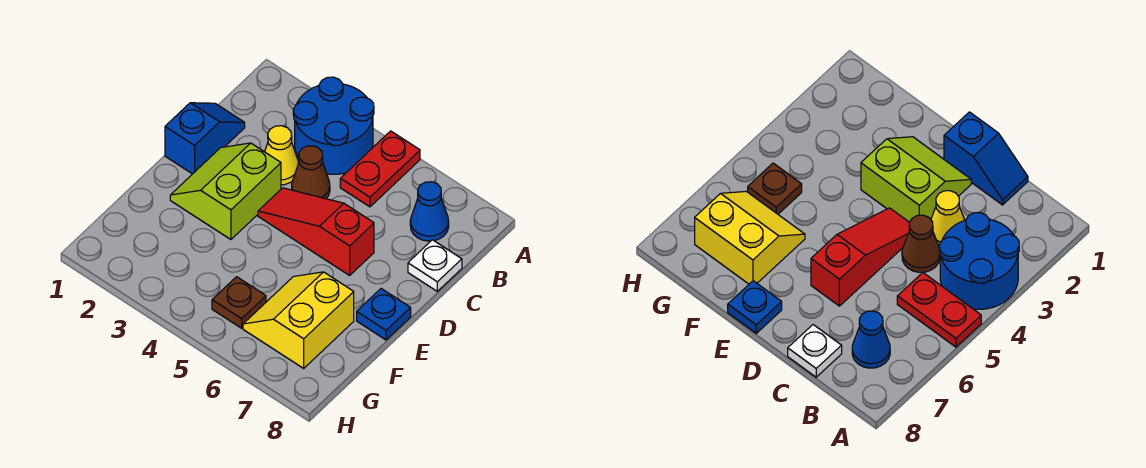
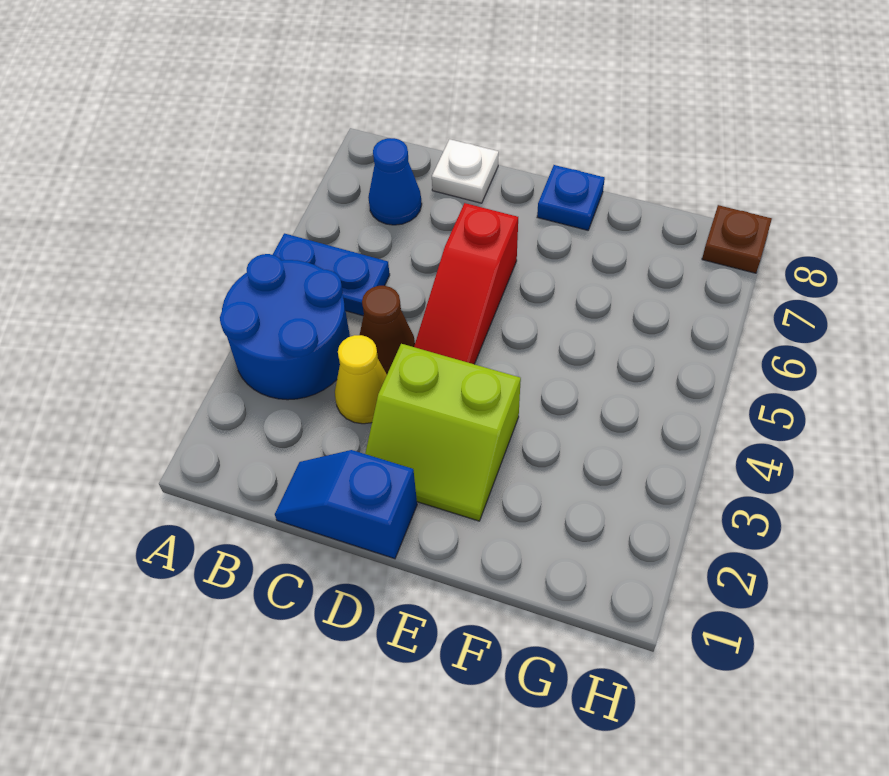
red 1x2 plate [340,131,420,207] -> blue 1x2 plate [273,233,390,316]
yellow 2x2 slope [243,272,354,368] -> none
brown 1x1 plate [212,277,266,328] -> brown 1x1 plate moved to [702,205,772,273]

